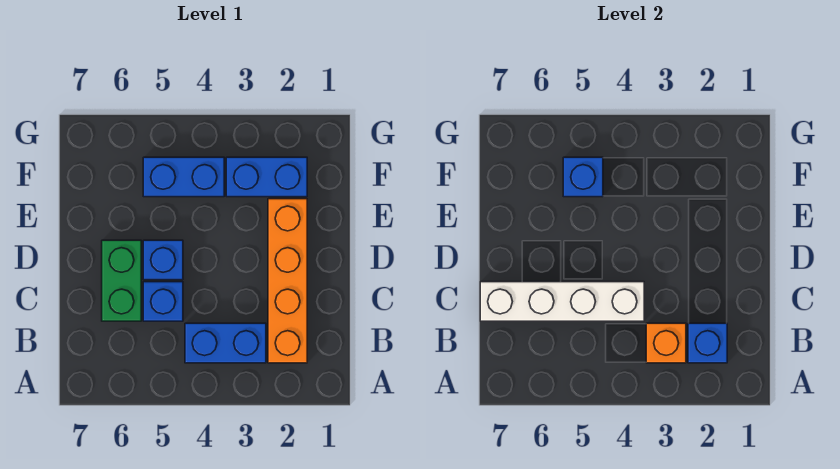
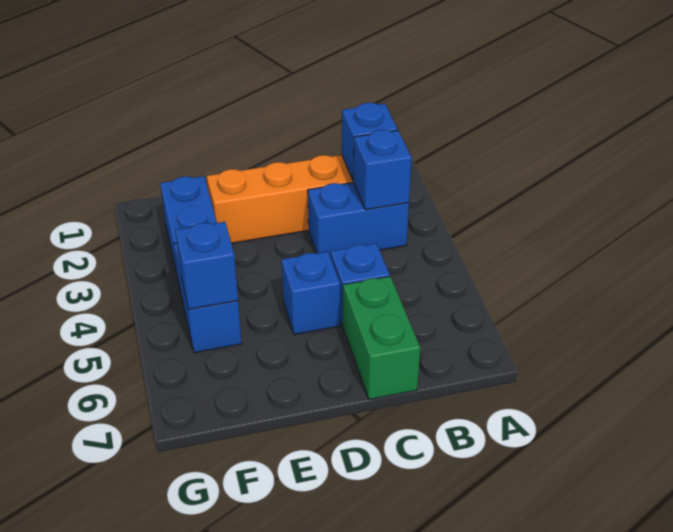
blue 1x2 brick [185,323,266,363] -> blue 1x2 brick turned to [308,182,409,257]
orange 1x1 brick [646,323,686,363] -> blue 1x1 brick [353,130,412,210]
white 1x4 brick [480,282,644,321] -> none
green 1x2 brick [102,240,141,321] -> green 1x2 brick turned to [343,276,420,400]

